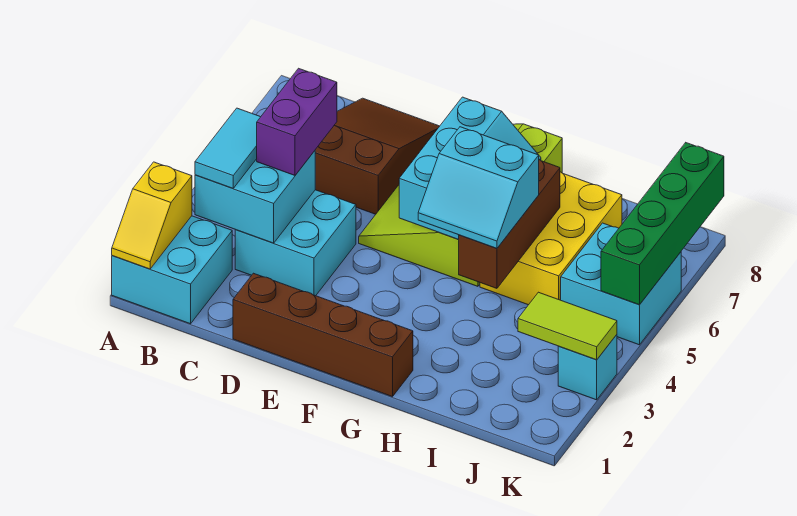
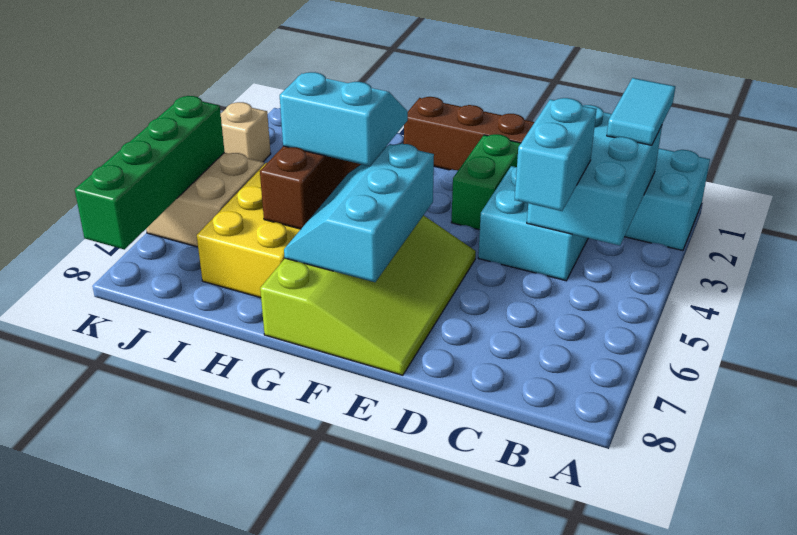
yellow 1x2 slope [112,162,192,269] -> none
cyan 2x2 brick [195,151,315,243] -> cyan 2x3 brick [527,105,662,246]
cyan 1x2 tile [195,108,260,188] -> cyan 1x2 tile moved to [607,78,676,145]
purple 1x2 brick [257,68,337,175] -> cyan 1x2 brick [515,98,597,211]
brown 2x3 slope [315,98,439,214] -> none
none -> green 1x2 brick [451,134,521,230]
lime 1x2 tile [518,292,617,360] -> none
cyan 2x2 brick [561,223,681,345] -> tan 2x2 brick [146,153,264,247]
cyan 1x1 brick [558,335,617,400] -> tan 1x1 brick [221,102,271,162]

